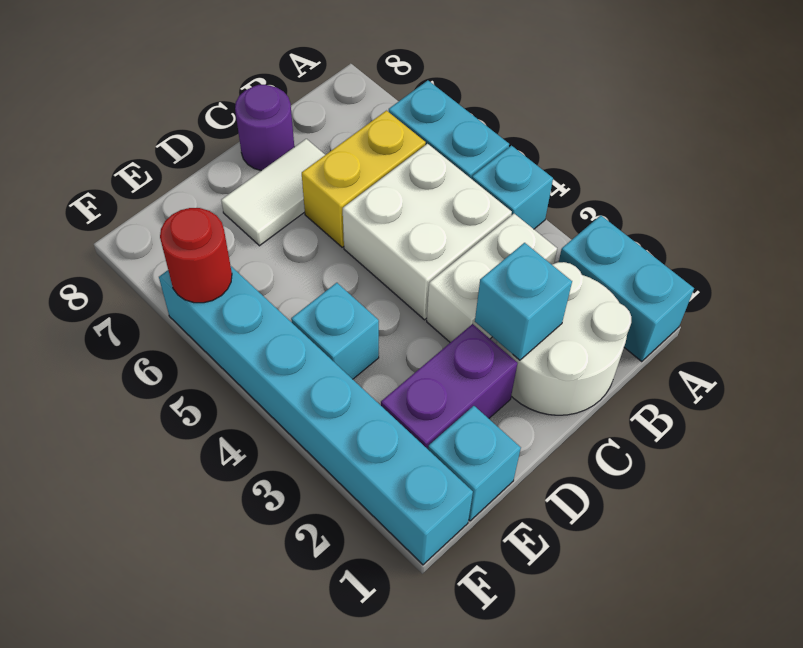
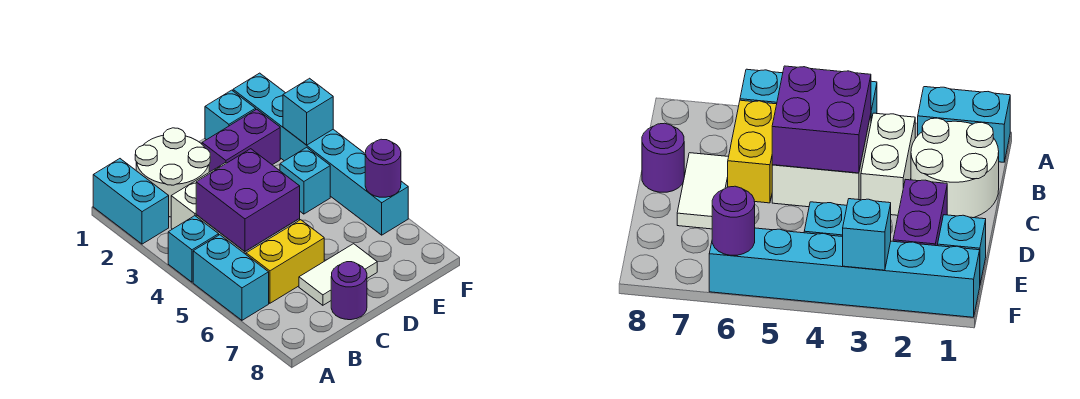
none -> purple 2x2 brick [196,149,300,251]
cyan 1x1 brick [475,243,572,360] -> cyan 1x1 brick moved to [283,78,333,145]
red 1x1 round brick [160,208,232,303] -> purple 1x1 round brick [365,139,401,197]

